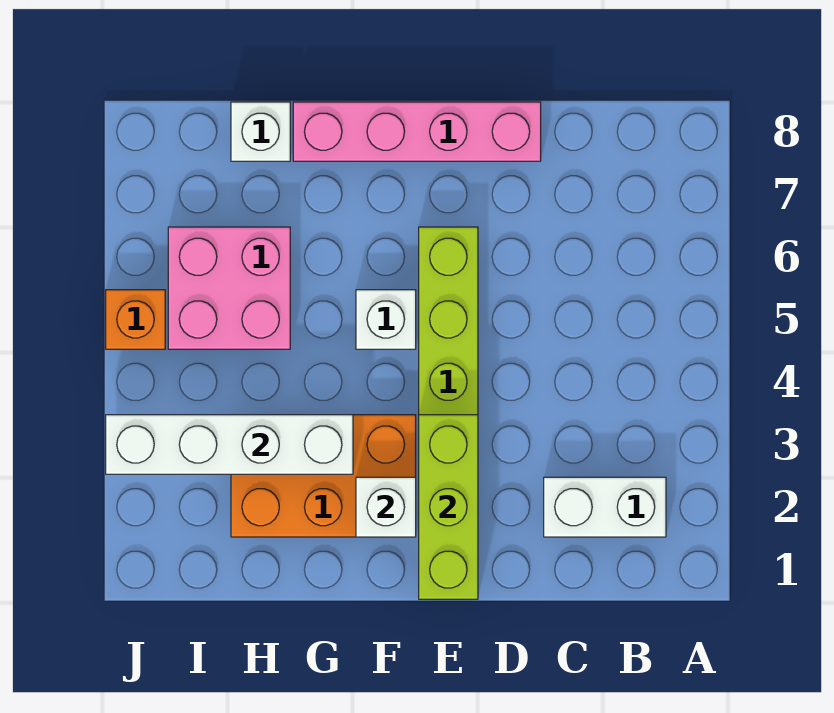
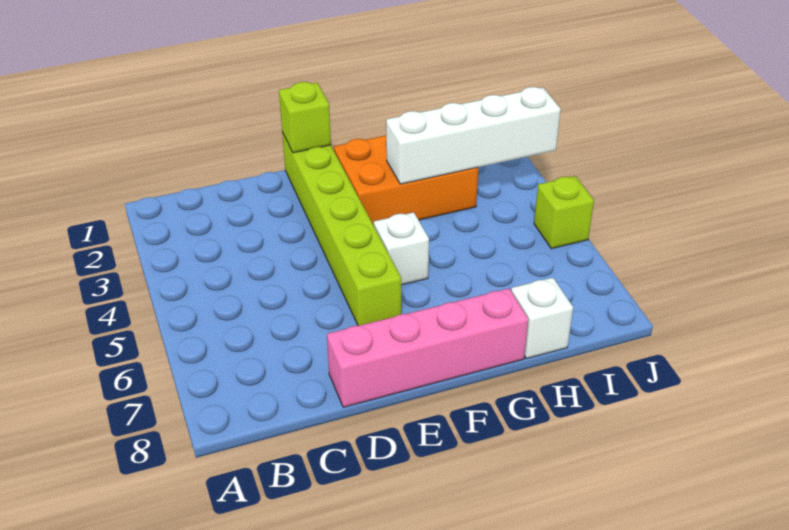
white 1x2 brick [544,477,666,537] -> none
lime 1x3 brick [419,415,478,599] -> lime 1x1 brick [279,82,331,153]
white 1x1 brick [356,477,416,537] -> none
pink 2x2 brick [168,227,290,349] -> none
orange 1x1 brick [106,290,165,349] -> lime 1x1 brick [534,176,594,249]

